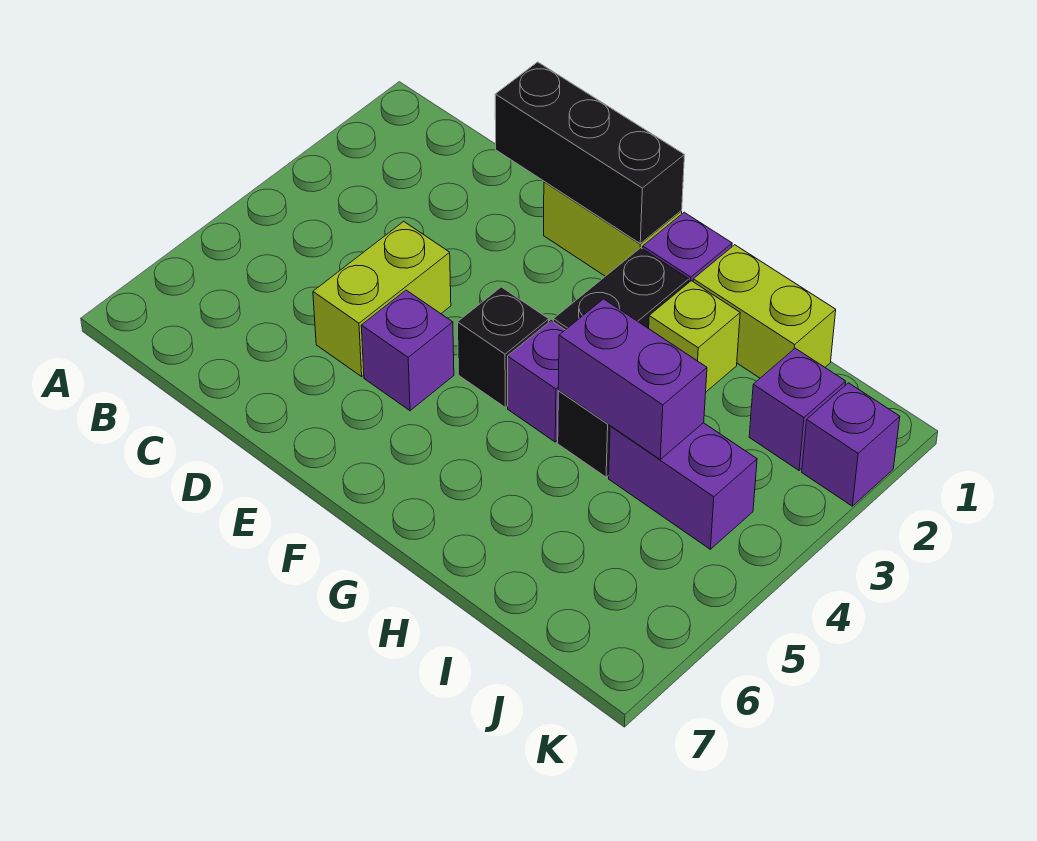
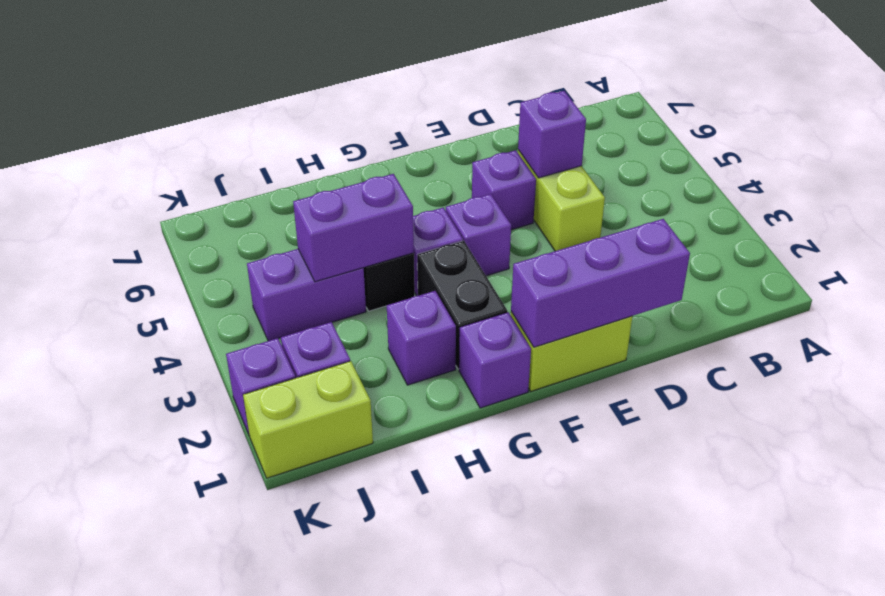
black 1x3 brick [495,62,684,243] -> purple 1x3 brick [511,219,690,347]
none -> purple 1x1 brick [518,91,586,178]
black 1x1 brick [457,287,549,407] -> purple 1x1 brick [446,194,511,276]
lime 1x2 brick [693,245,836,378] -> lime 1x2 brick moved to [243,361,373,478]
lime 1x1 brick [649,281,740,392] -> purple 1x1 brick [387,291,456,385]

